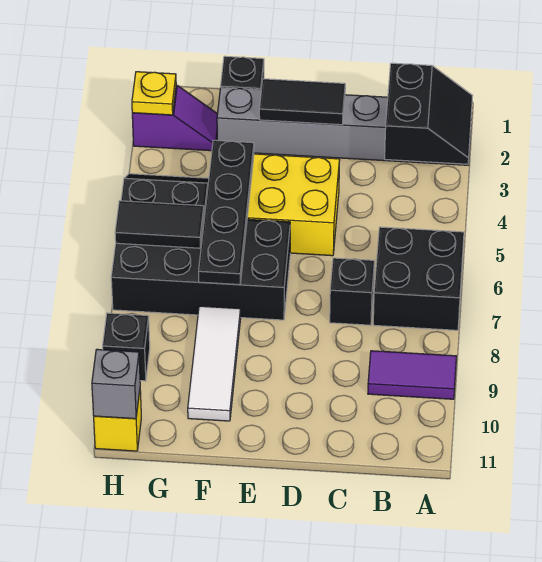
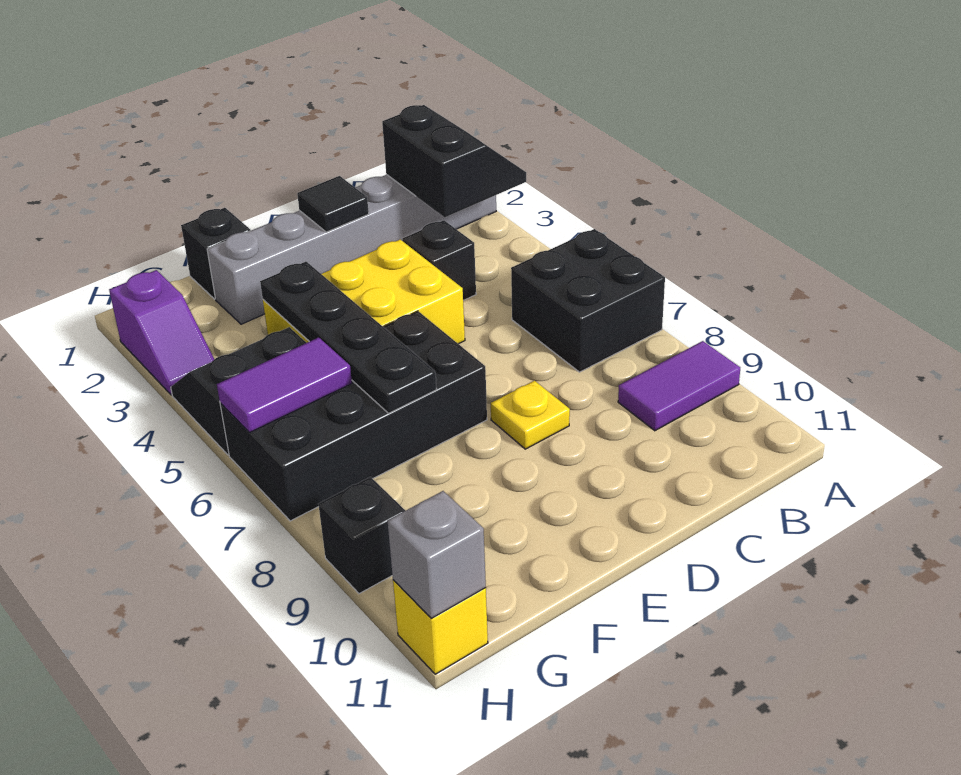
black 1x1 brick [330,258,375,325] -> black 1x1 brick moved to [402,220,476,301]
black 1x2 tile [259,79,345,125] -> black 1x1 tile [297,176,369,232]
white 1x3 tile [188,306,241,421] -> none
purple 1x2 slope [132,85,217,151] -> purple 1x2 slope turned to [109,270,214,395]
black 1x2 tile [115,201,204,248] -> purple 1x2 tile [217,338,352,433]
yellow 1x1 plate [132,72,176,115] -> yellow 1x1 plate moved to [491,381,570,449]

